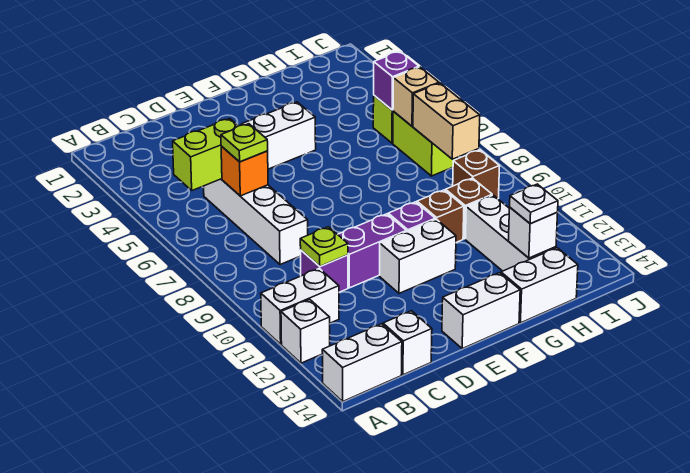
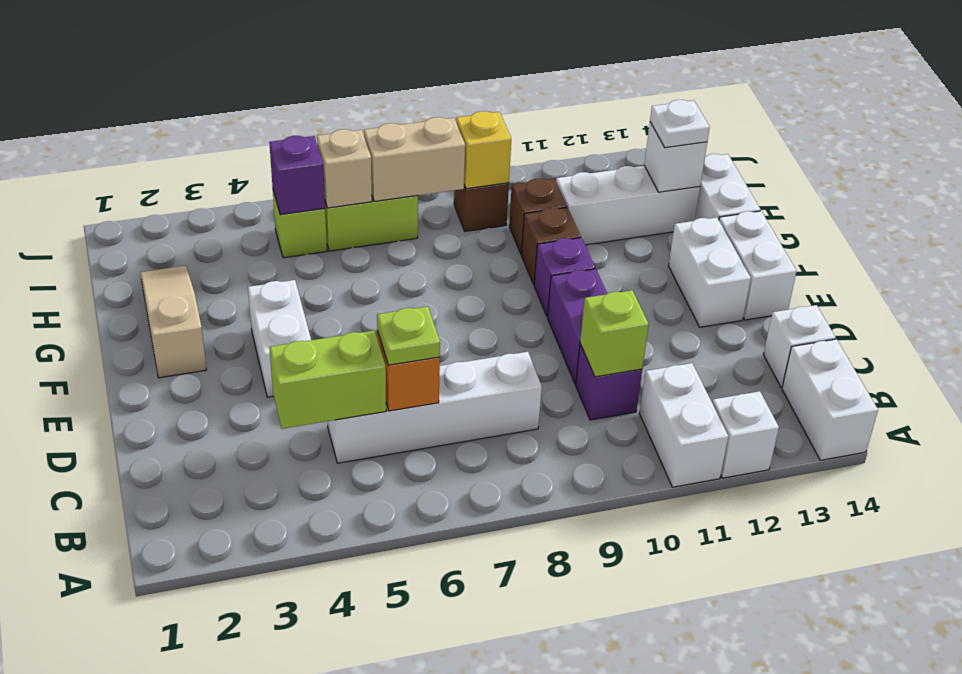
lime 1x2 brick [173,118,238,190] -> lime 1x2 brick turned to [269,330,386,429]
lime 1x1 plate [300,227,348,266] -> lime 1x1 brick [580,290,649,377]
white 1x2 brick [379,219,456,293] -> white 1x2 brick moved to [669,218,751,327]
none -> tan 1x3 slope [140,266,206,378]
none -> yellow 1x1 brick [456,111,511,189]

